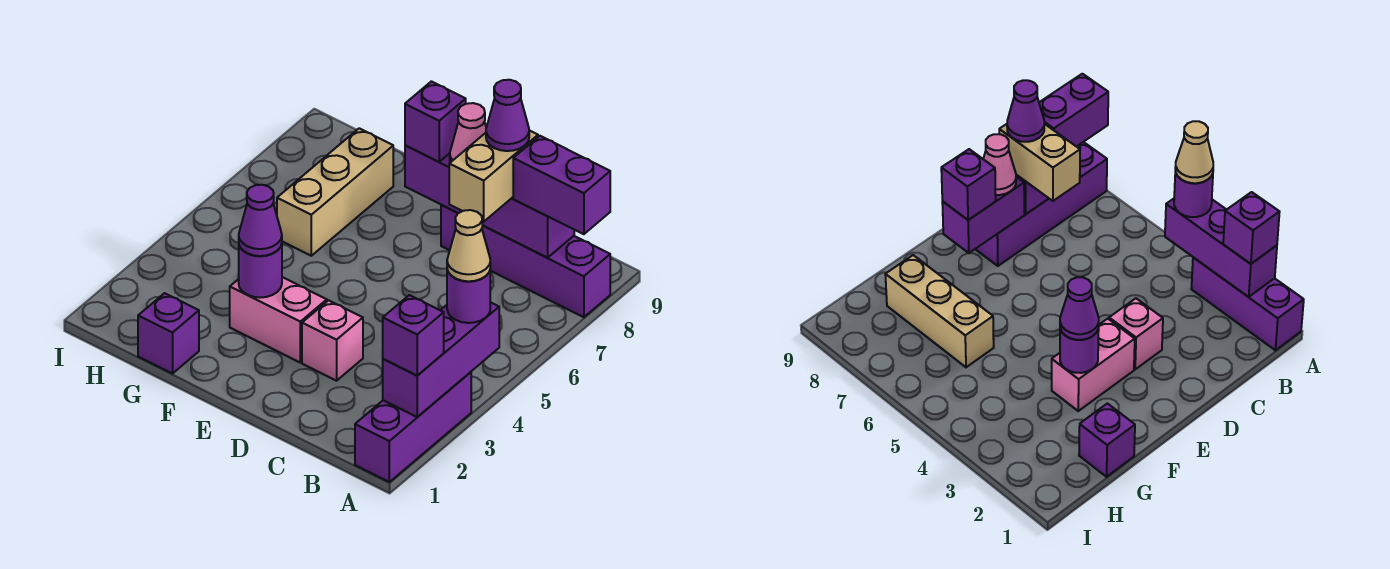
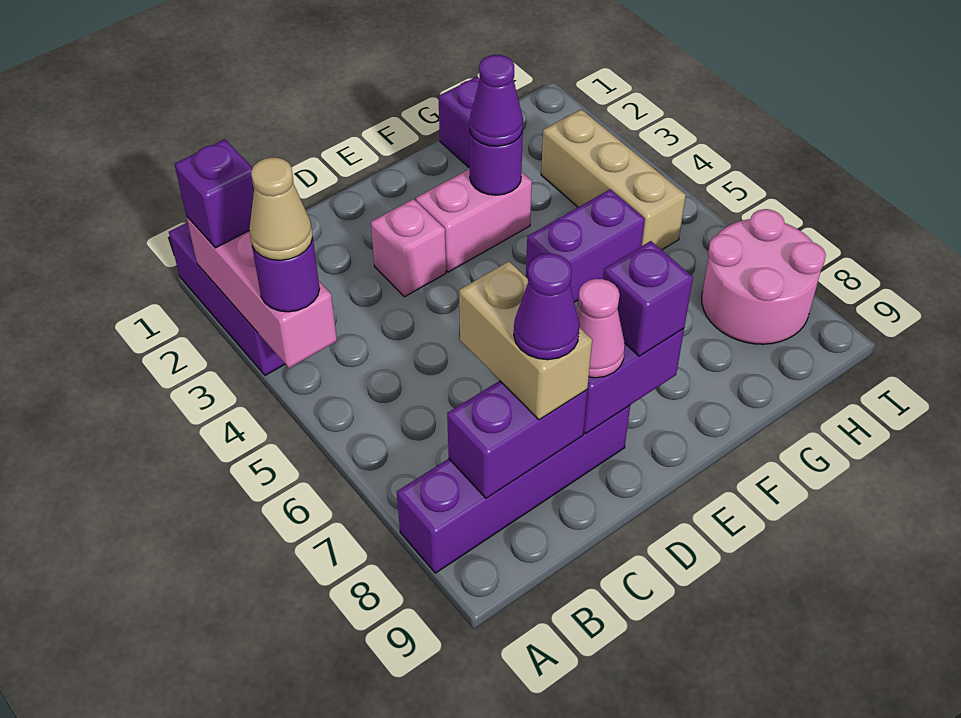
purple 1x3 brick [383,302,499,417] -> pink 1x3 brick [186,216,337,368]
purple 1x2 brick [513,136,610,234] -> purple 1x2 brick moved to [526,189,645,302]
tan 1x3 brick [277,128,393,256] -> tan 1x3 brick moved to [541,109,686,250]
none -> pink 2x2 round brick [702,209,826,344]

